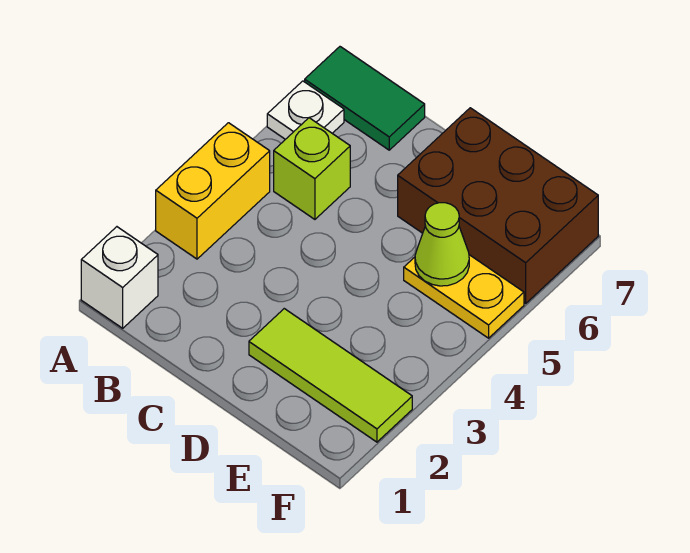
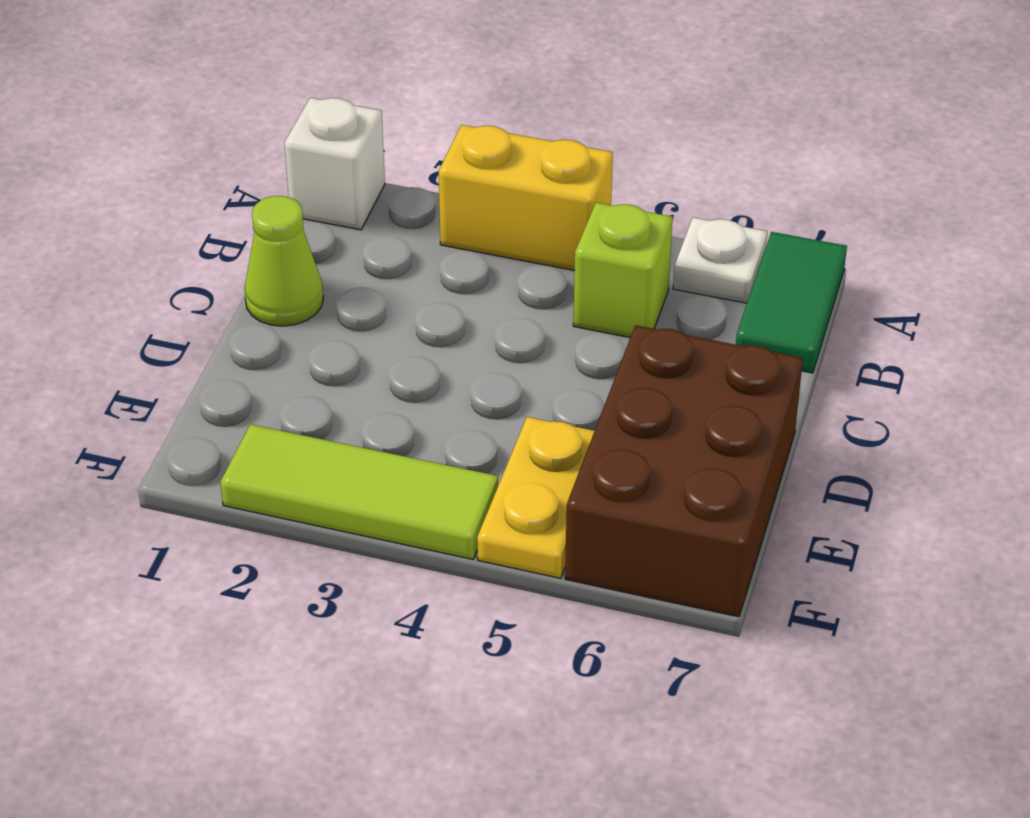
lime 1x3 tile [249,309,412,442] -> lime 1x3 tile turned to [220,424,498,559]
lime 1x1 cone [415,203,469,286] -> lime 1x1 cone moved to [244,196,323,326]

